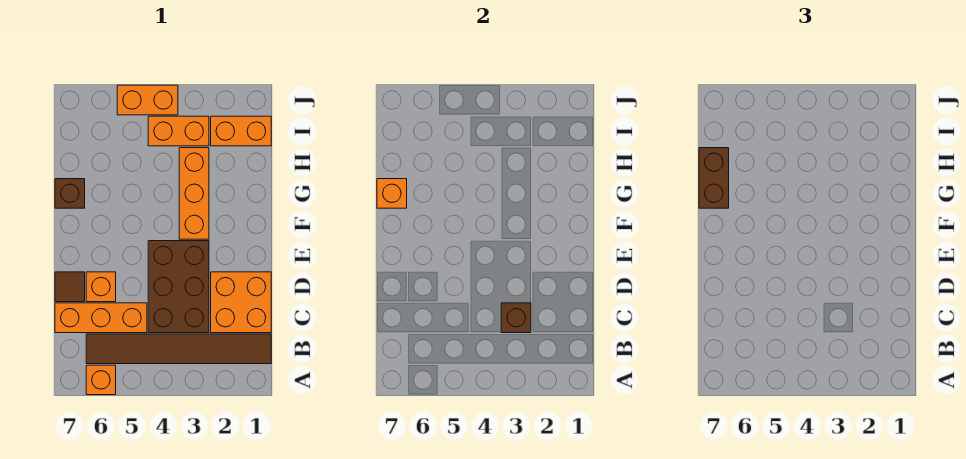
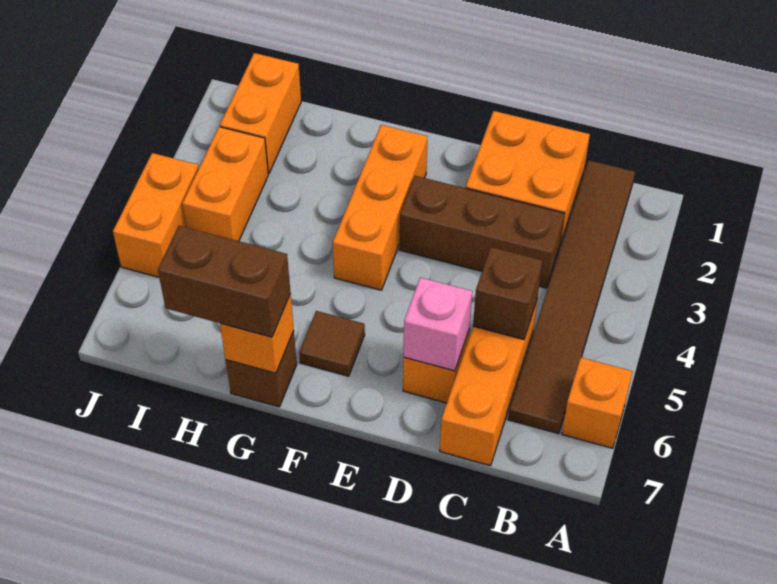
brown 2x3 brick [148,241,209,333] -> brown 1x3 brick [400,176,565,288]
brown 1x1 brick [501,303,531,333] -> brown 1x1 brick moved to [473,247,543,339]
none -> pink 1x1 brick [403,277,472,371]
brown 1x1 tile [55,272,85,302] -> brown 1x1 tile moved to [299,311,365,376]
orange 1x3 brick [179,148,209,239] -> orange 1x3 brick turned to [333,125,427,290]

